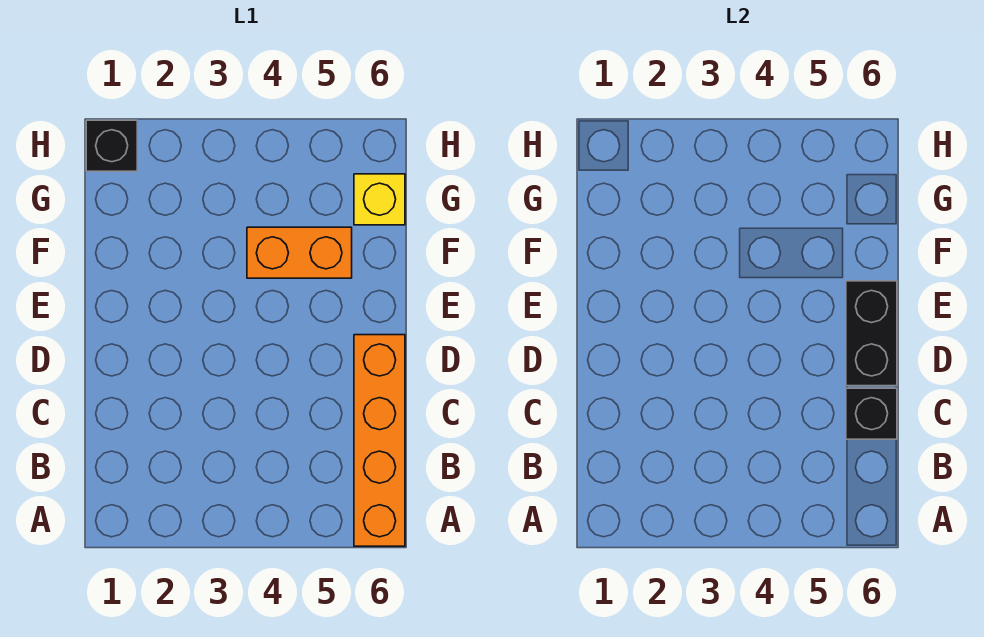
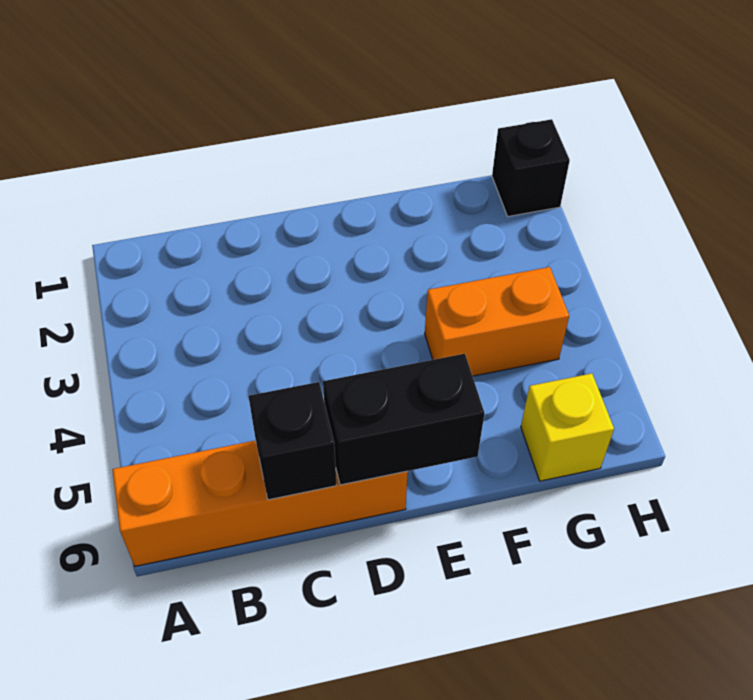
orange 1x2 brick [247,227,352,278] -> orange 1x2 brick turned to [425,267,569,376]

